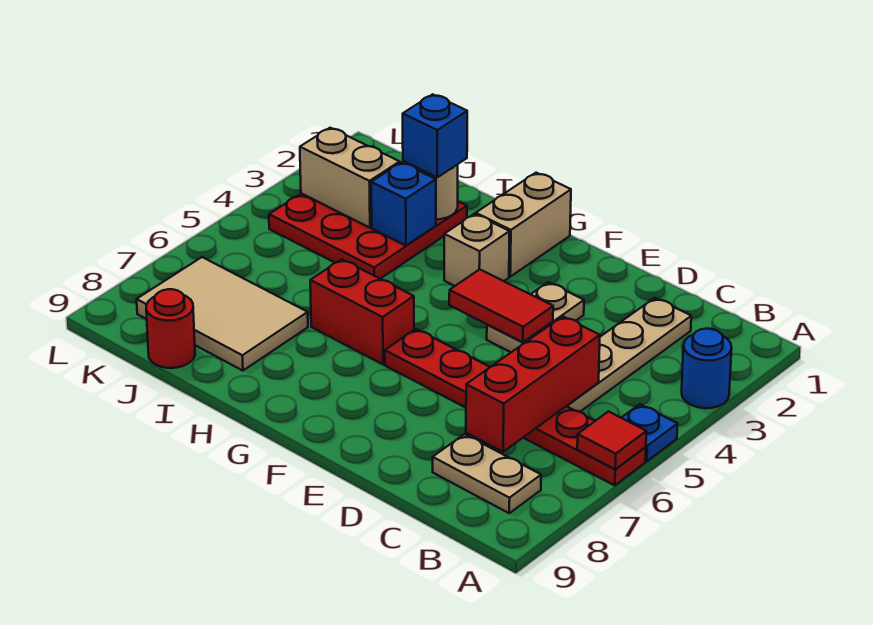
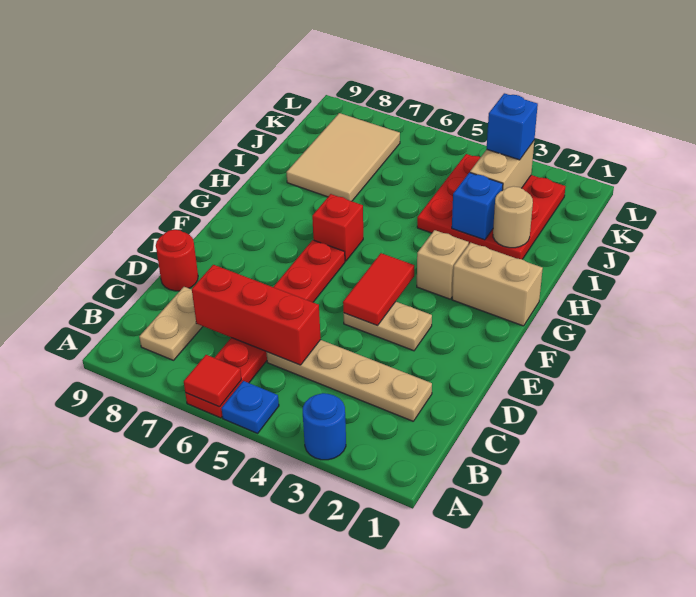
red 1x2 brick [310,259,414,364] -> red 1x1 brick [312,194,363,261]
blue 1x1 brick [403,94,467,177] -> blue 1x1 brick moved to [487,93,538,160]
red 1x1 round brick [146,289,195,368] -> red 1x1 round brick moved to [156,230,198,291]

